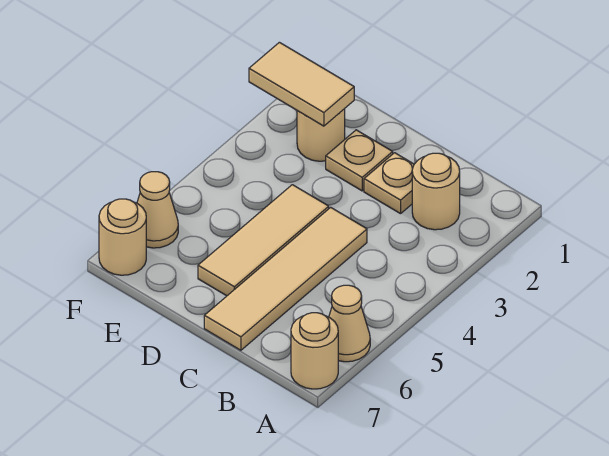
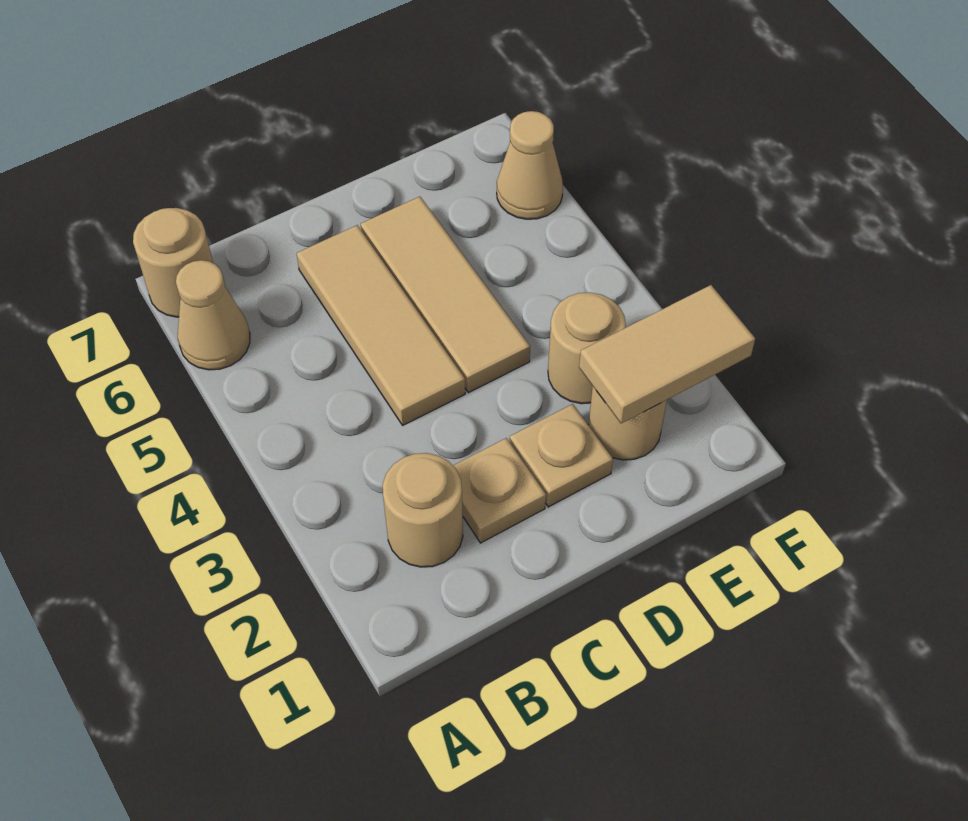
tan 1x4 tile [204,207,367,350] -> tan 1x3 tile [297,225,465,425]
tan 1x1 round brick [99,199,146,275] -> tan 1x1 round brick moved to [548,292,626,404]

